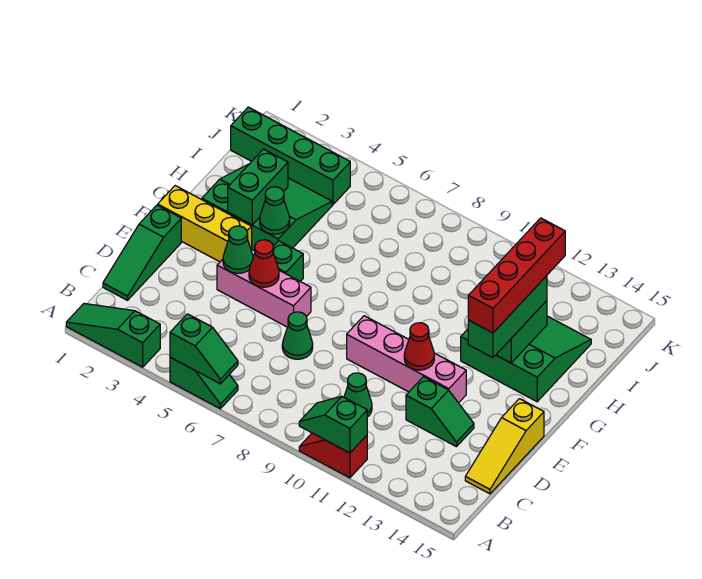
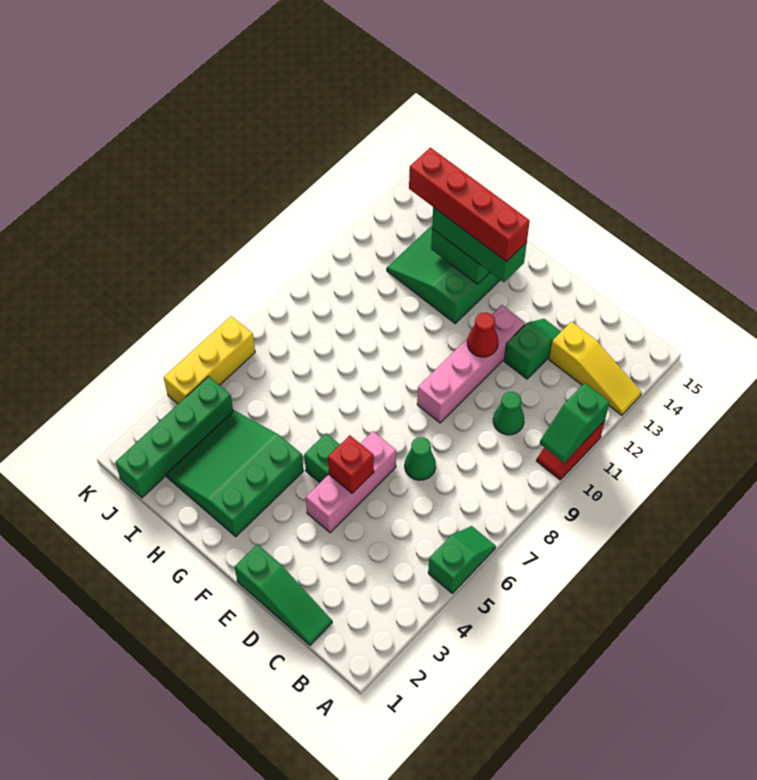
green 1x3 slope [66,304,160,367] -> none
green 1x2 slope [170,314,238,384] -> none
yellow 1x3 slope [465,399,544,494] -> yellow 1x3 slope moved to [549,322,642,415]
green 1x1 cone [223,226,253,273] -> none
red 1x1 cone [249,240,279,287] -> red 1x1 brick [328,435,374,493]
yellow 1x3 brick [158,186,252,262] -> yellow 1x3 brick moved to [164,316,255,404]
green 1x2 brick [228,149,288,225] -> none
green 1x1 cone [260,187,290,234] -> none

